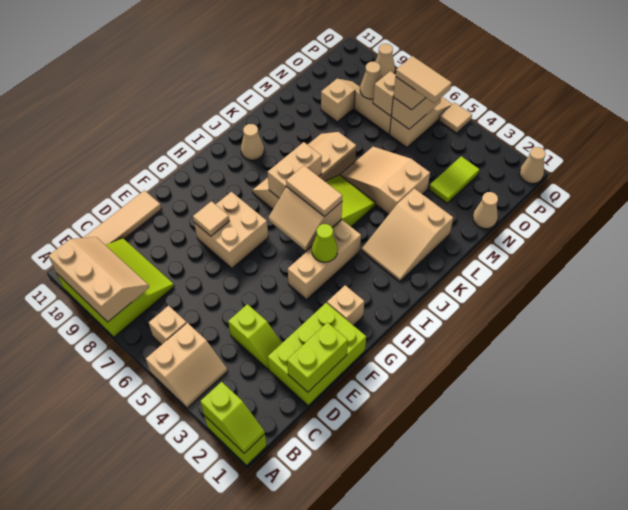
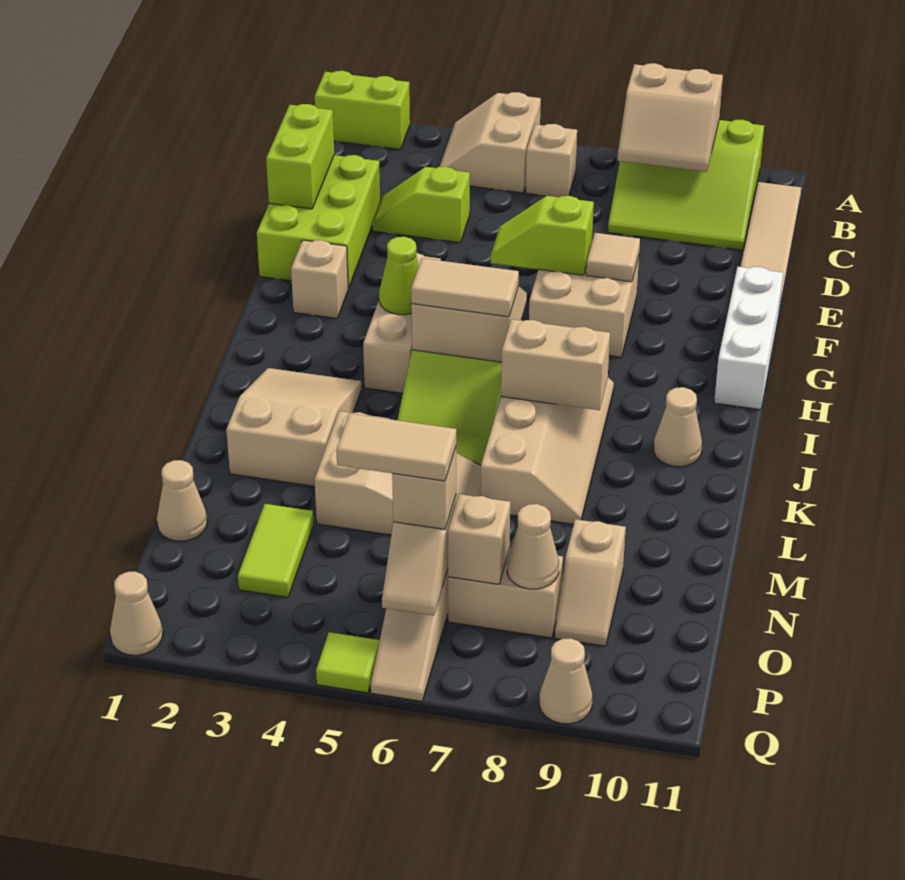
lime 1x2 slope [200,382,265,453] -> lime 1x2 slope moved to [491,196,594,275]
tan 2x3 slope [49,237,149,322] -> tan 2x2 slope [618,63,723,172]
none -> white 1x3 brick [714,267,783,410]
tan 1x2 brick [268,142,322,198] -> tan 1x2 brick turned to [501,319,610,410]
tan 1x1 tile [439,103,472,133] -> lime 1x1 tile [316,632,380,693]

